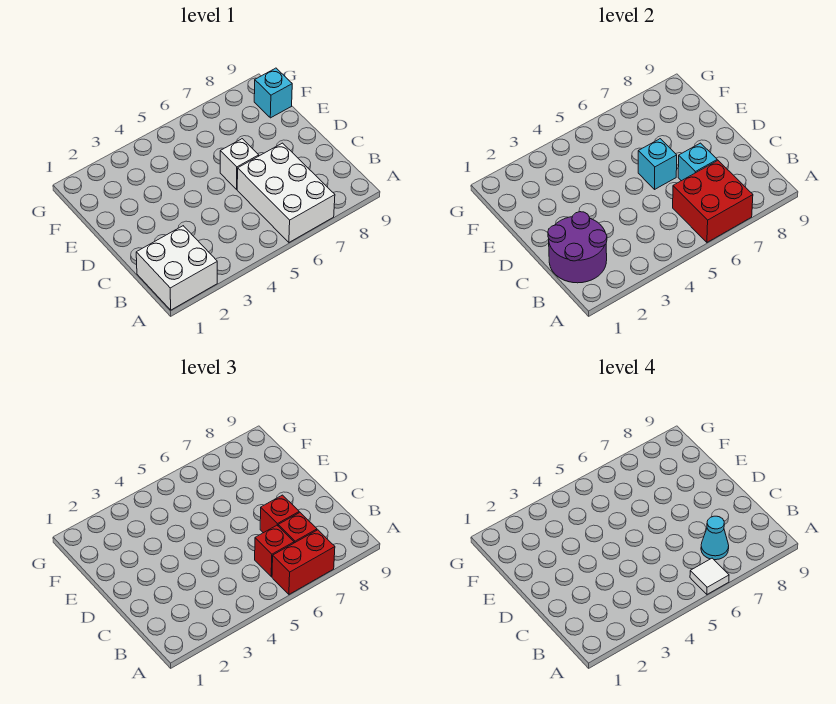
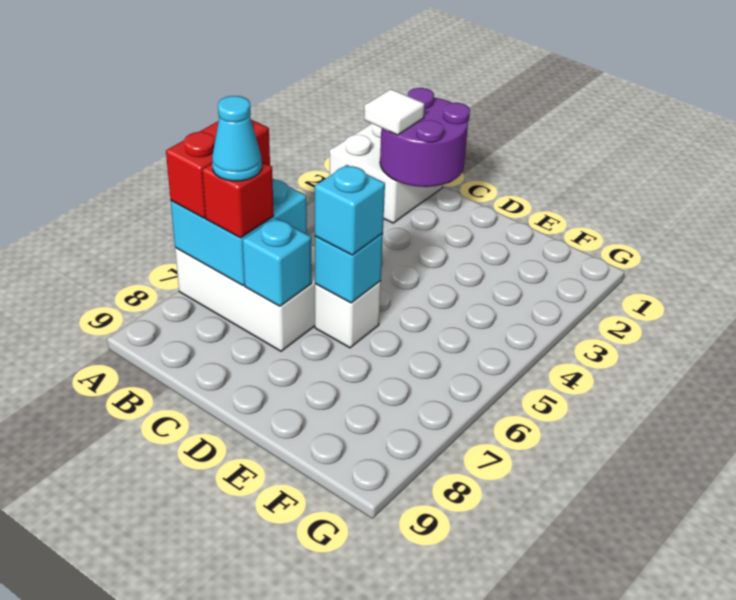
red 2x2 brick [673,160,753,242] -> cyan 2x2 brick [171,179,307,285]
white 1x1 tile [690,558,729,594] -> white 1x1 tile moved to [364,89,424,135]
red 1x1 brick [255,525,294,577] -> none
red 1x1 brick [260,495,299,533] -> none
cyan 1x1 brick [254,68,292,118] -> cyan 1x1 brick moved to [315,165,385,255]

